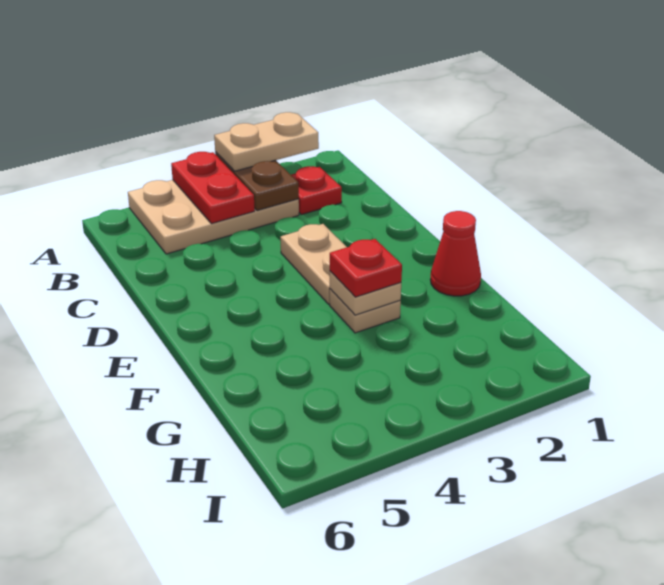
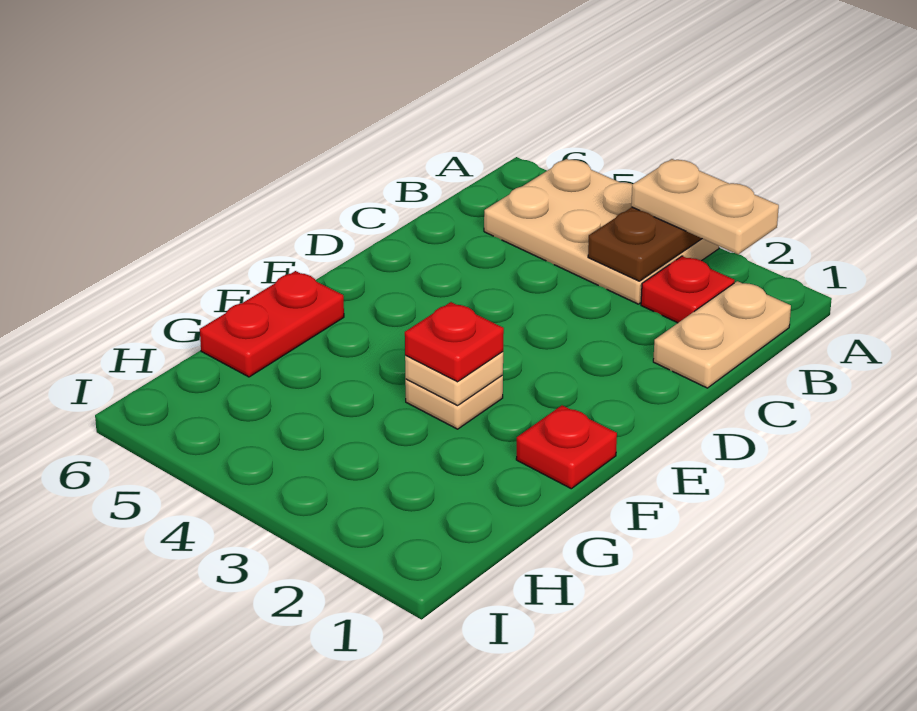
red 1x2 plate [171,152,255,224] -> red 1x2 plate moved to [200,271,344,377]
tan 1x2 plate [280,224,346,304] -> tan 1x2 plate moved to [653,281,791,388]
red 1x1 cone [430,211,481,296] -> red 1x1 plate [516,405,617,489]

